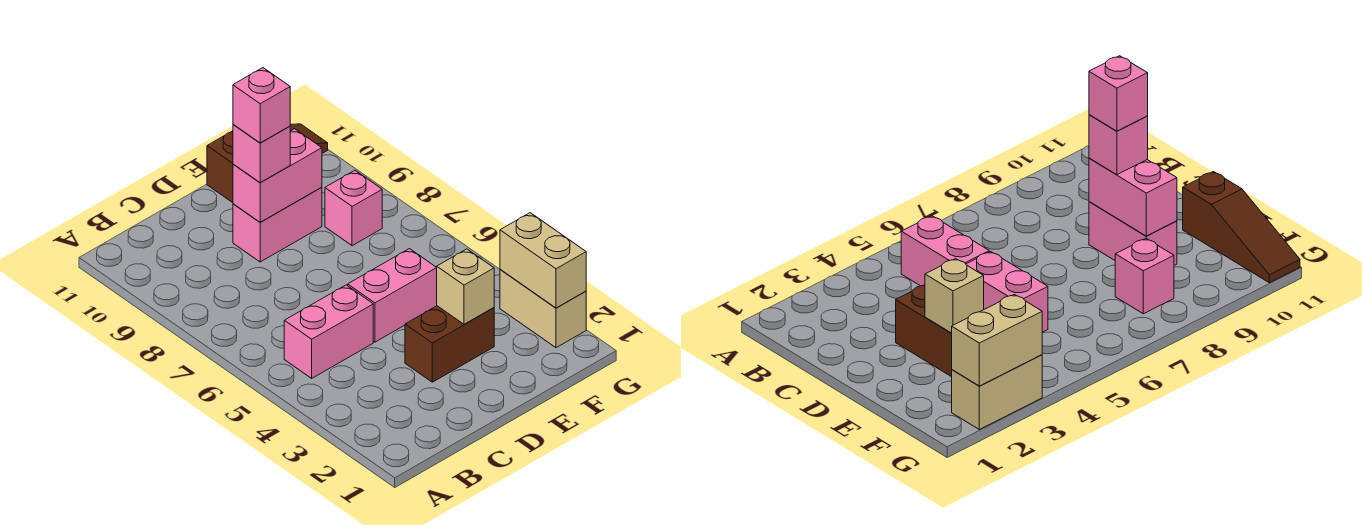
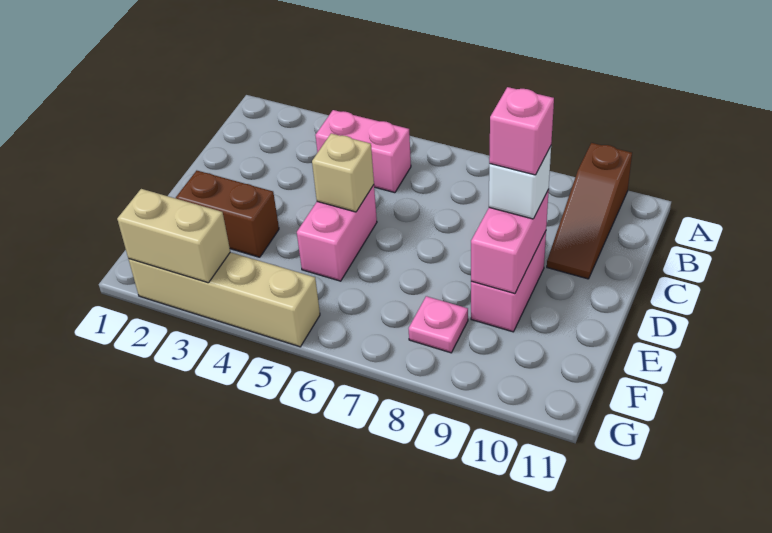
pink 1x2 brick [284,285,373,378] -> pink 1x2 brick turned to [315,110,411,193]
brown 1x2 brick [405,306,494,382] -> brown 1x2 brick turned to [176,171,279,257]
pink 1x1 brick [233,125,290,183] -> white 1x1 brick [489,146,551,219]
tan 1x1 brick [437,249,494,324] -> tan 1x1 brick moved to [312,133,374,212]
brown 1x3 slope [207,124,328,203] -> brown 1x3 slope moved to [547,143,632,279]
pink 1x1 brick [325,170,382,246] -> pink 1x1 plate [409,296,468,353]
tan 1x2 brick [500,269,586,348] -> tan 1x4 brick [129,252,320,347]

